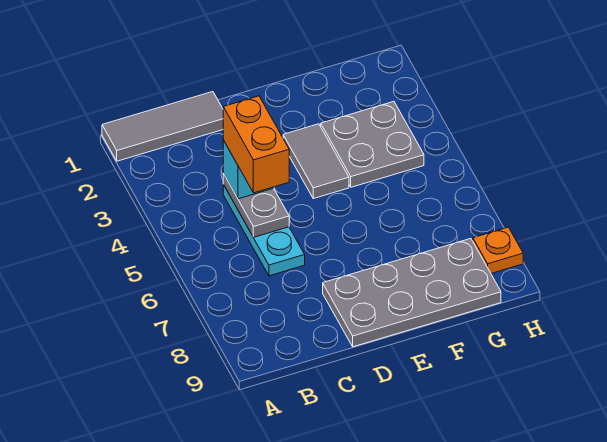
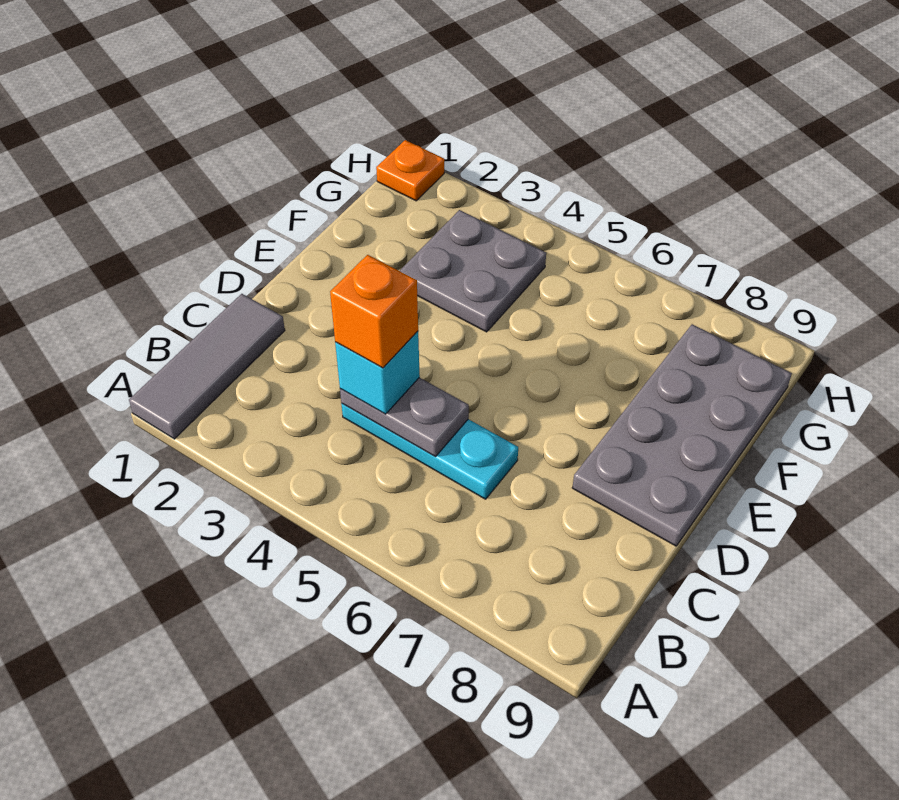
orange 1x2 brick [223,96,289,193] -> orange 1x1 brick [330,255,418,368]
grey 1x2 tile [283,124,349,199] -> none
orange 1x1 plate [473,227,523,273] -> orange 1x1 plate moved to [376,140,444,201]

